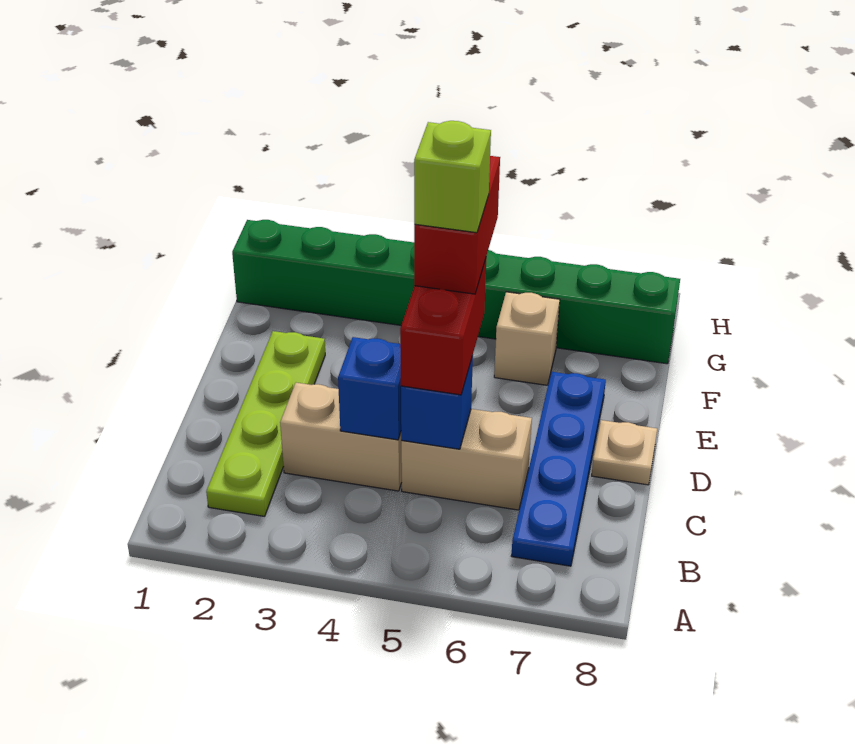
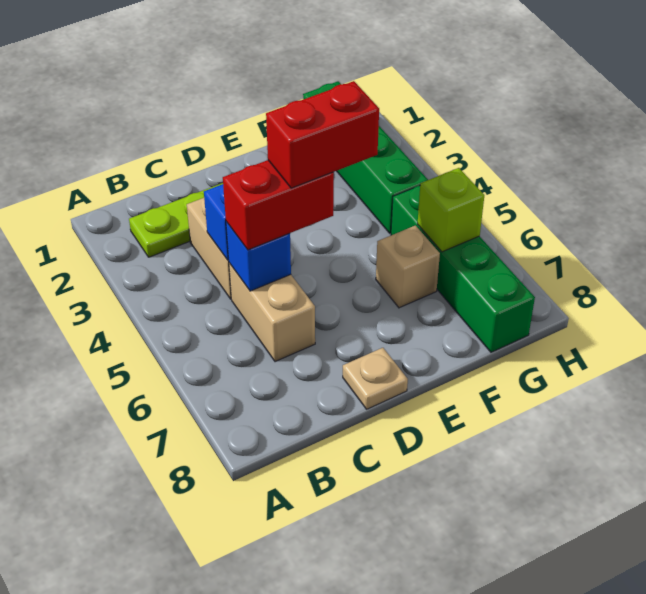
blue 1x4 plate [511,372,606,566] -> none
lime 1x1 brick [414,121,491,233] -> lime 1x1 brick moved to [418,168,484,252]

